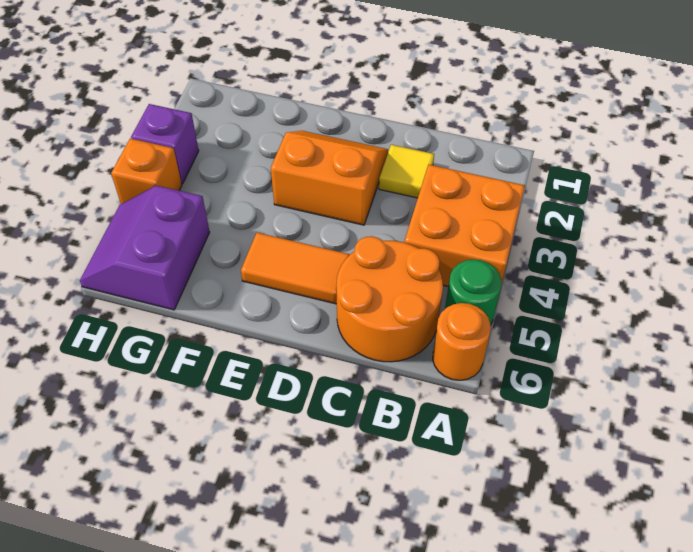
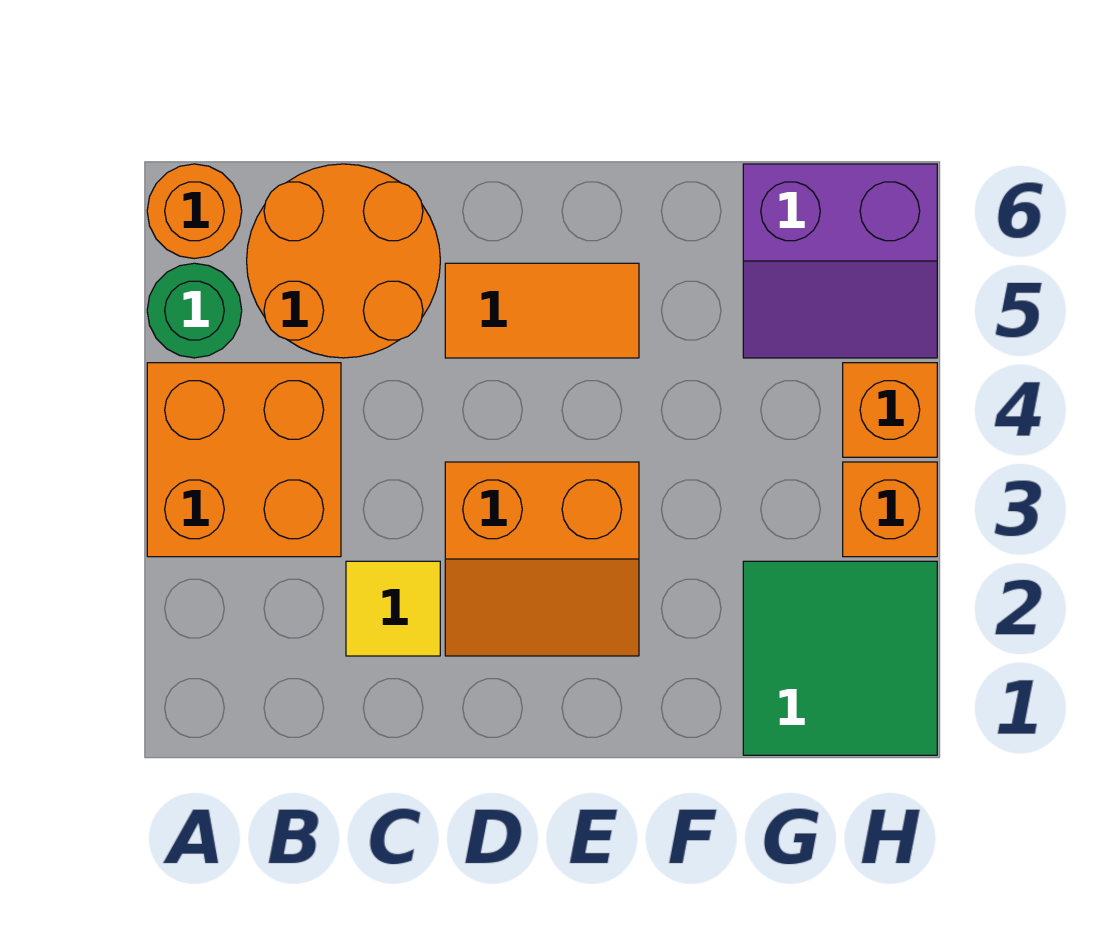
none -> green 2x2 tile [743,561,937,755]
purple 2x2 slope [80,185,210,310] -> purple 2x2 slope turned to [743,164,937,358]
purple 1x1 brick [131,104,199,184] -> orange 1x1 brick [843,462,937,557]

